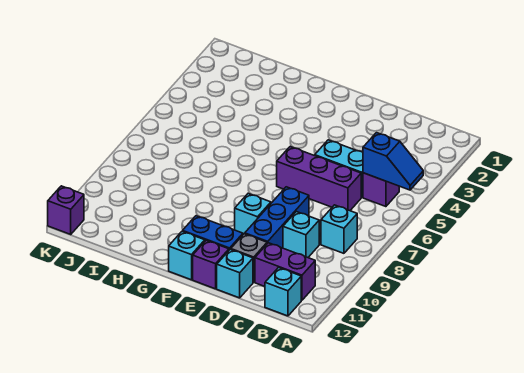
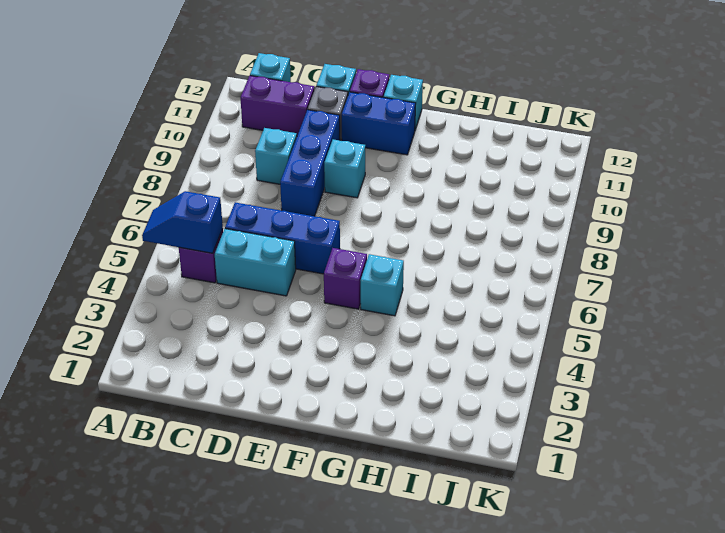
cyan 1x1 brick [321,205,357,253] -> cyan 1x1 brick moved to [361,254,404,316]
purple 1x3 brick [277,147,361,211] -> blue 1x3 brick [225,202,340,274]
purple 1x1 brick [48,186,84,234] -> purple 1x1 brick moved to [324,248,367,309]

